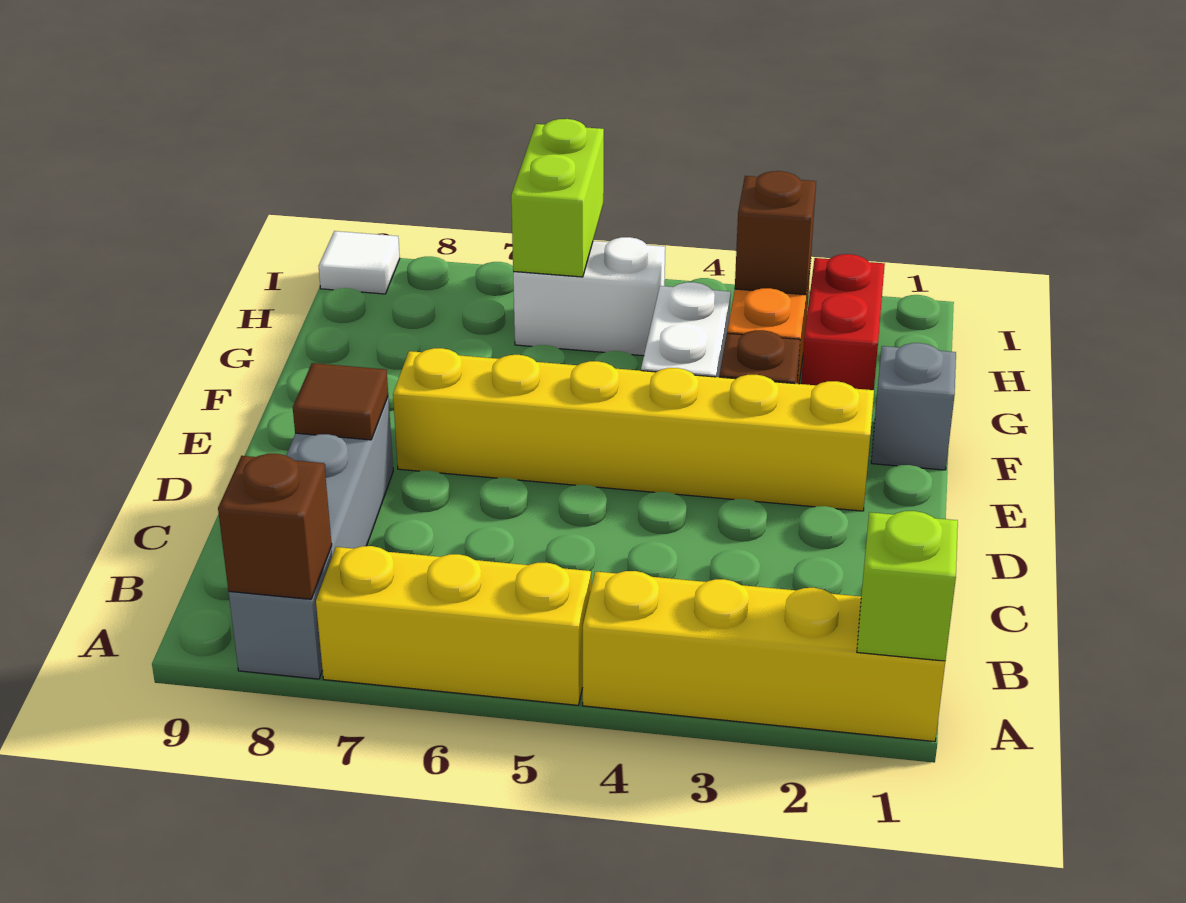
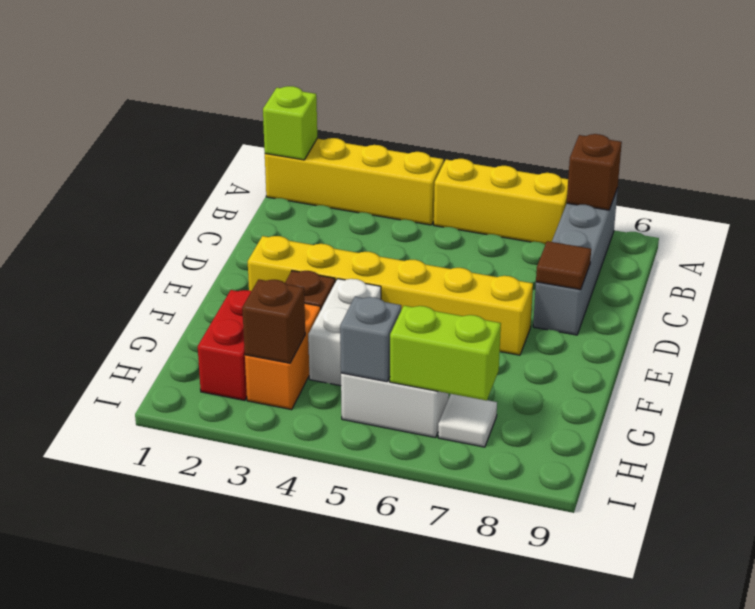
grey 1x1 brick [871,343,956,470] -> grey 1x1 brick moved to [340,297,401,382]
lime 1x2 brick [511,119,604,277] -> lime 1x2 brick turned to [390,306,501,401]
white 1x1 tile [319,231,400,294] -> white 1x1 tile moved to [438,394,497,447]

